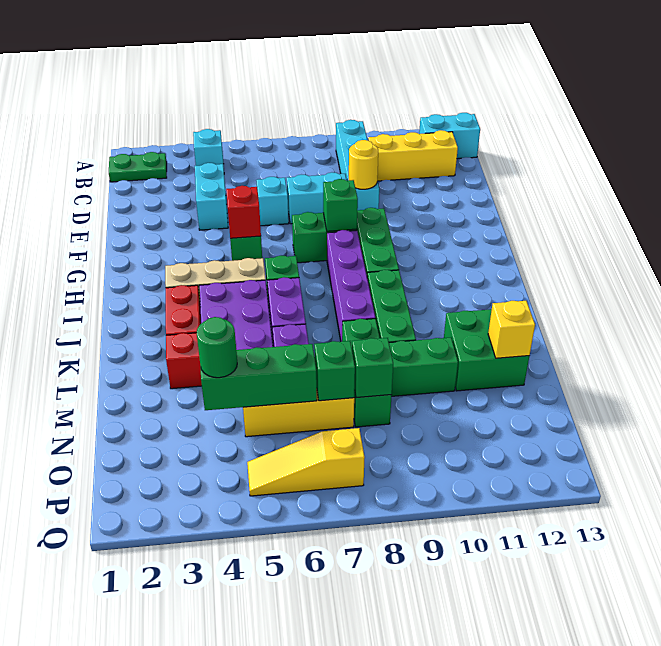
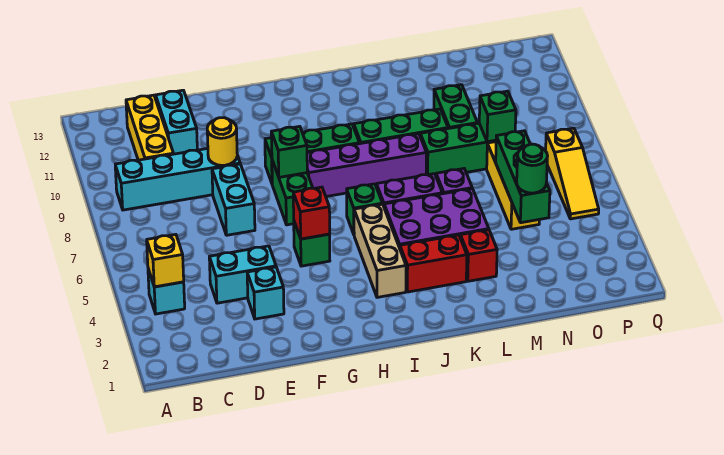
green 1x2 plate [109,152,167,182] -> none
cyan 1x2 brick [419,113,480,159] -> cyan 1x2 brick moved to [156,90,197,154]
cyan 1x1 brick [256,177,289,226] -> cyan 1x1 brick moved to [247,267,284,319]
green 2x2 brick [444,309,529,391] -> none
yellow 1x1 brick [488,301,535,358] -> yellow 1x1 brick moved to [147,234,184,287]
green 1x1 brick [314,341,355,401] -> none

